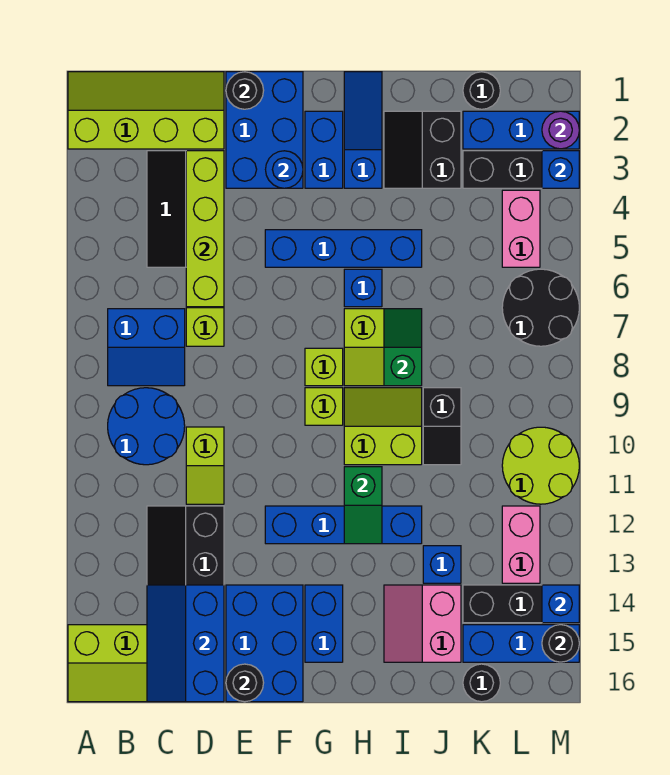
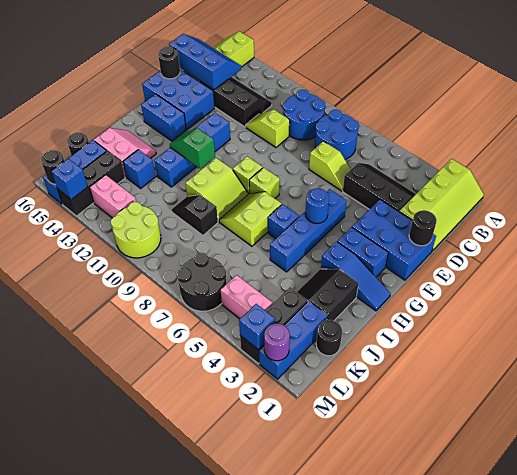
blue 2x2 slope [108,309,185,386] -> blue 2x2 round brick [315,110,359,159]
lime 1x4 brick [186,151,224,307] -> none
blue 1x1 round brick [266,151,303,188] -> blue 1x1 round brick moved to [305,189,329,223]
black 2x2 slope [384,111,461,188] -> black 2x2 slope turned to [297,269,359,321]
green 1x2 slope [384,309,422,386] -> none

